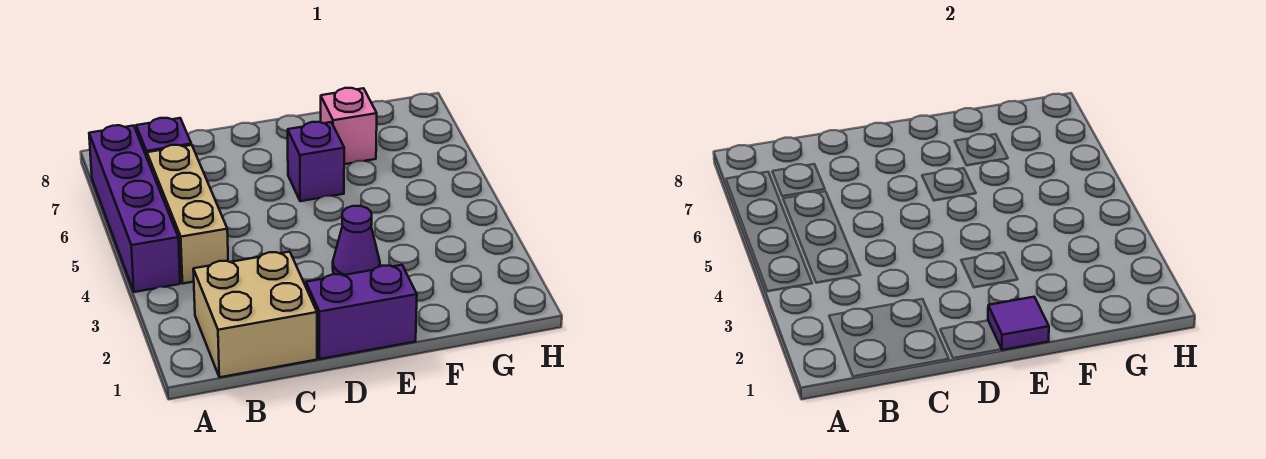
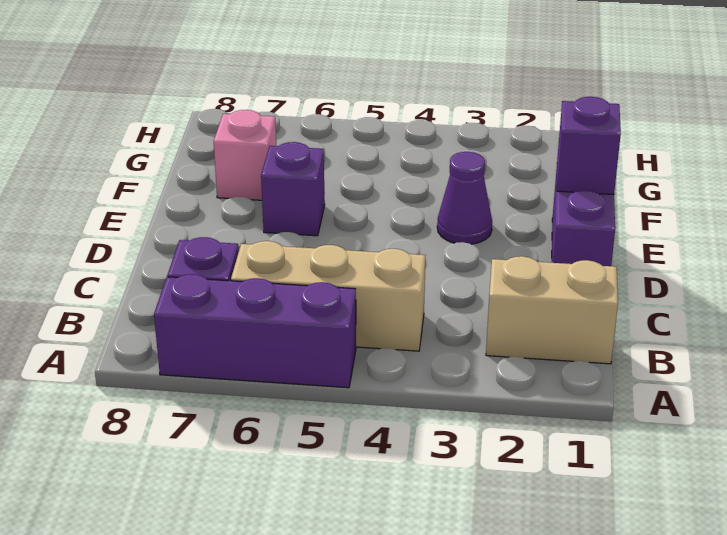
purple 1x4 brick [89,125,180,292] -> purple 1x3 brick [154,274,356,388]
tan 2x2 brick [193,252,317,377] -> tan 1x2 brick [486,256,618,364]
purple 1x1 tile [988,297,1049,350] -> purple 1x1 brick [557,97,621,195]

